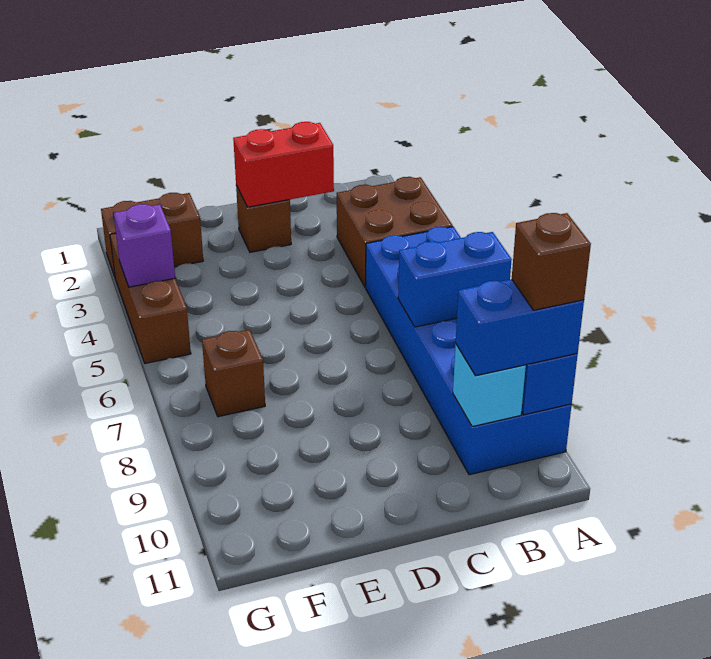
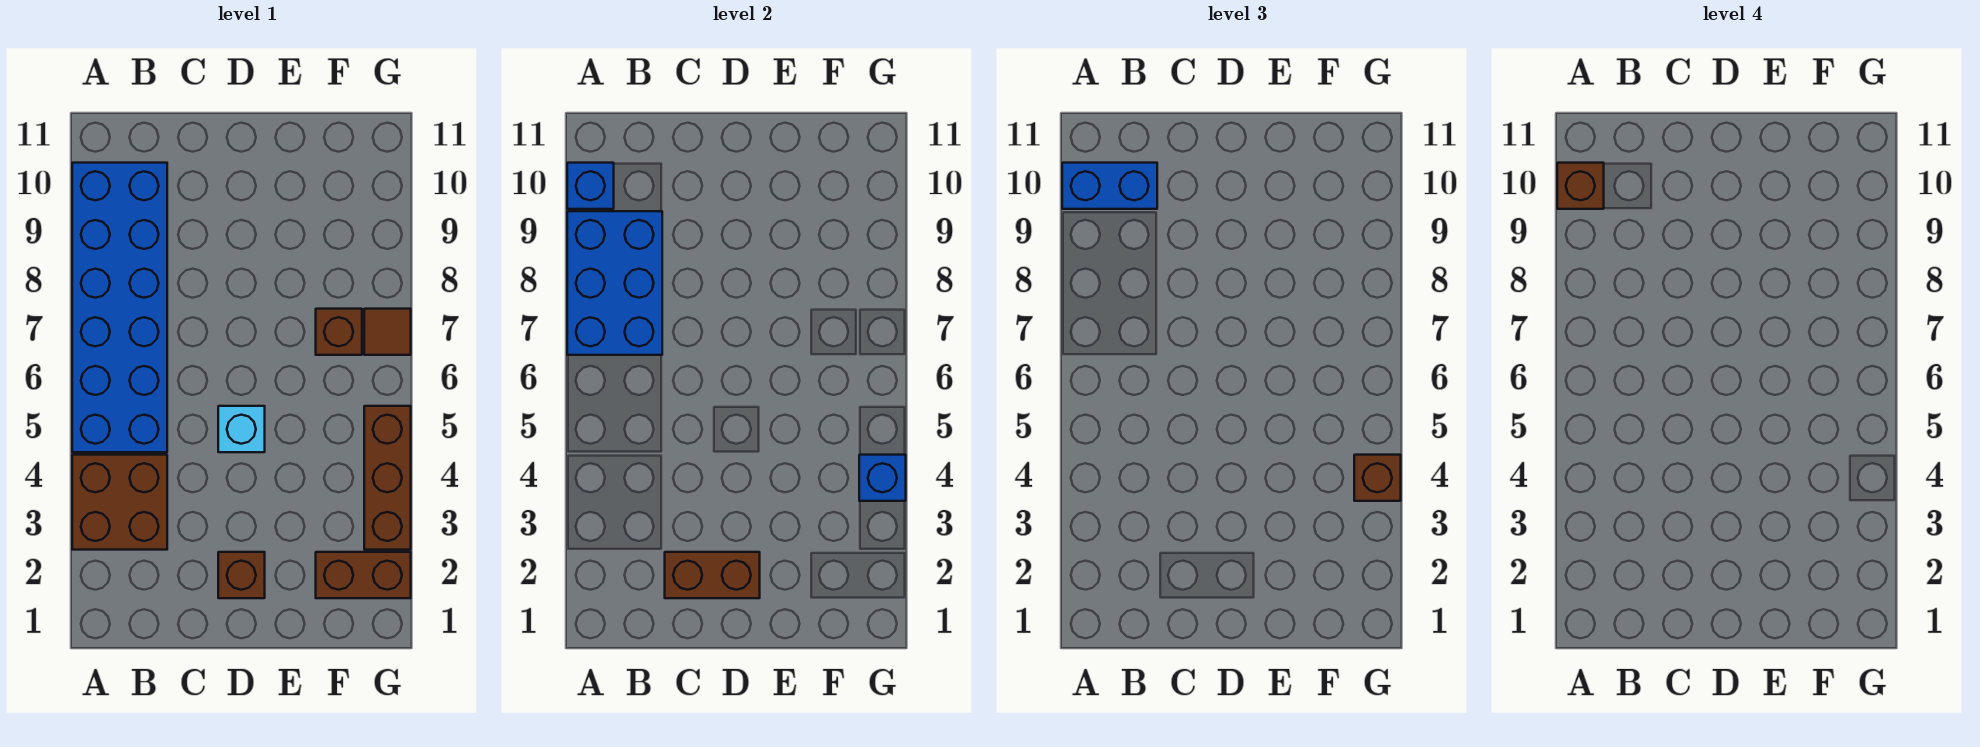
blue 1x2 brick [398,232,512,327] -> blue 2x3 brick [567,211,662,355]
cyan 1x1 brick [453,344,526,427] -> cyan 1x1 brick moved to [218,406,265,452]
red 1x2 brick [233,122,334,207] -> brown 1x2 brick [665,552,760,598]
purple 1x1 brick [114,204,175,287] -> blue 1x1 brick [859,455,906,501]
none -> brown 1x1 brick [1354,455,1401,501]
none -> brown 1x1 tile [364,309,411,355]

